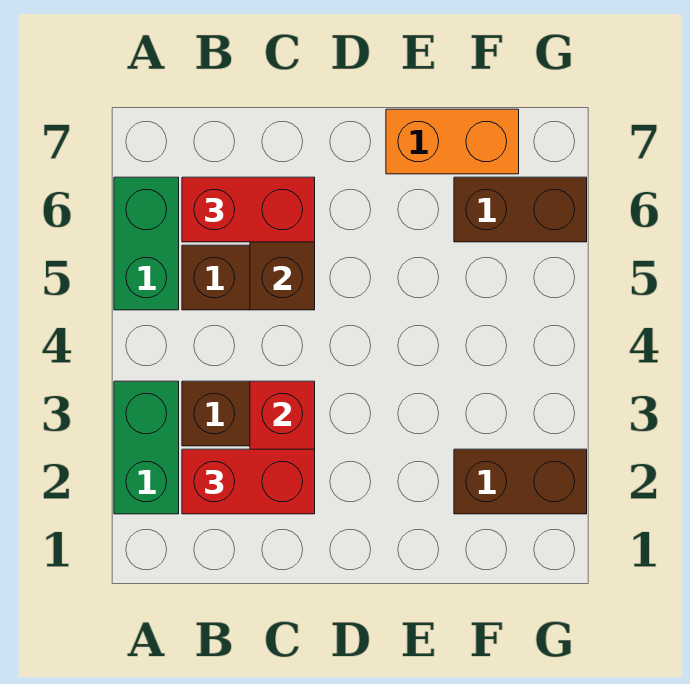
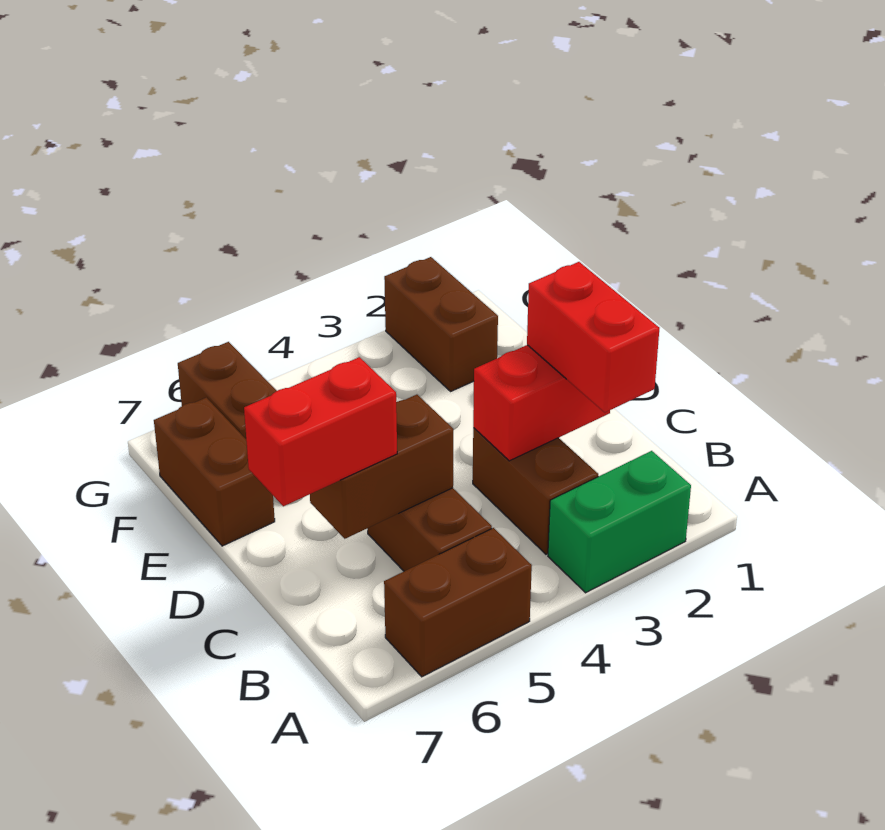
green 1x2 brick [114,177,179,310] -> brown 1x2 brick [384,528,532,677]
red 1x2 brick [182,177,315,242] -> red 1x2 brick turned to [244,357,397,506]
orange 1x2 brick [386,109,519,174] -> brown 1x2 brick [154,397,275,546]

